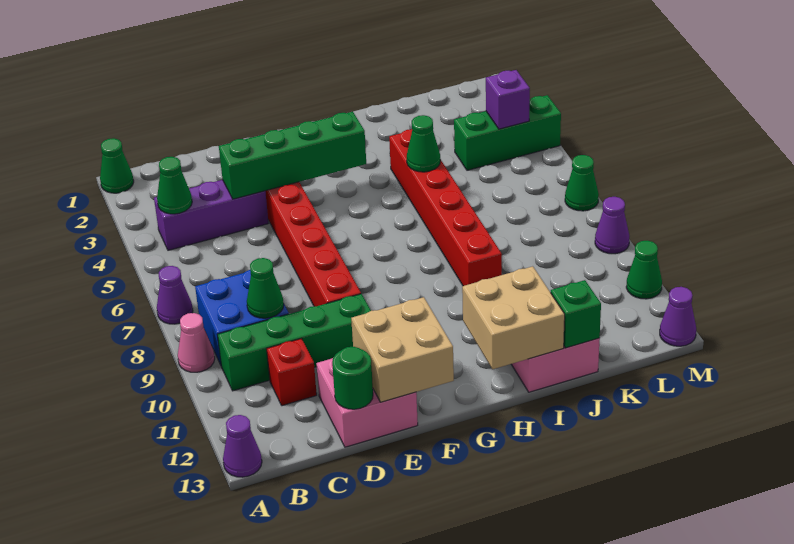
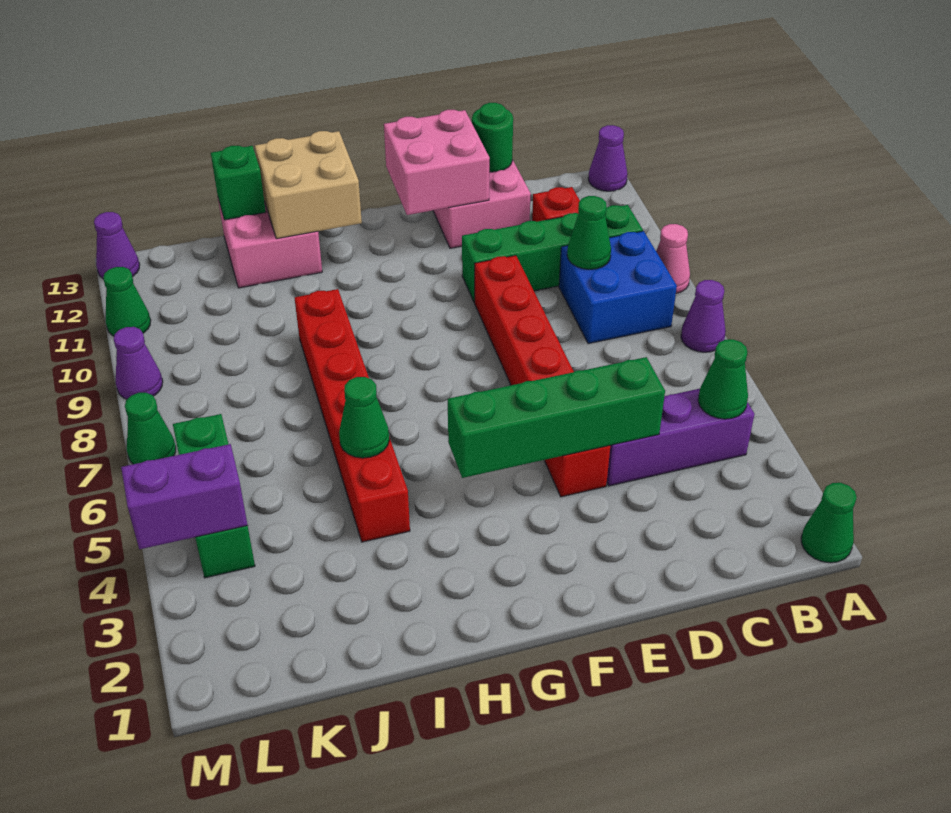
tan 2x2 brick [351,297,454,402] -> pink 2x2 brick [384,110,490,215]
green 1x3 brick [454,95,561,170] -> green 1x3 brick turned to [173,414,255,578]
purple 1x1 brick [486,70,530,129] -> purple 1x2 brick [121,444,248,549]

